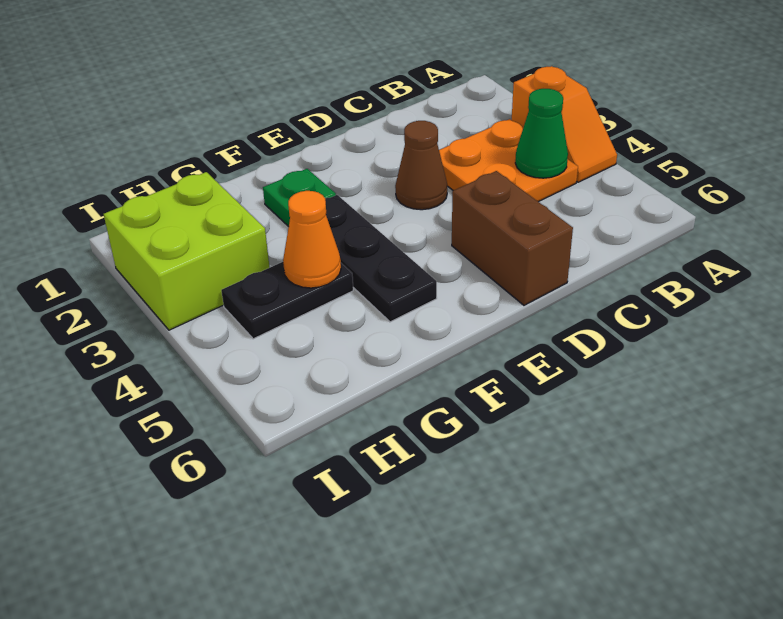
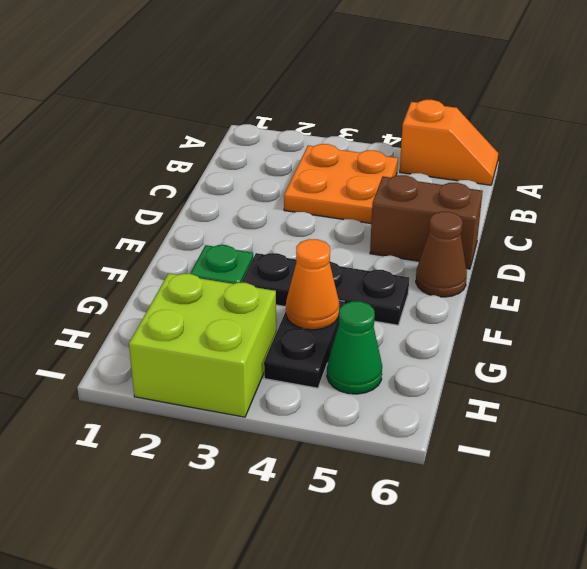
orange 1x2 slope [512,66,617,182] -> orange 1x2 slope moved to [400,100,498,185]
green 1x1 cone [515,89,568,178] -> green 1x1 cone moved to [327,301,382,394]
brown 1x1 cone [395,121,447,210] -> brown 1x1 cone moved to [416,212,467,297]

